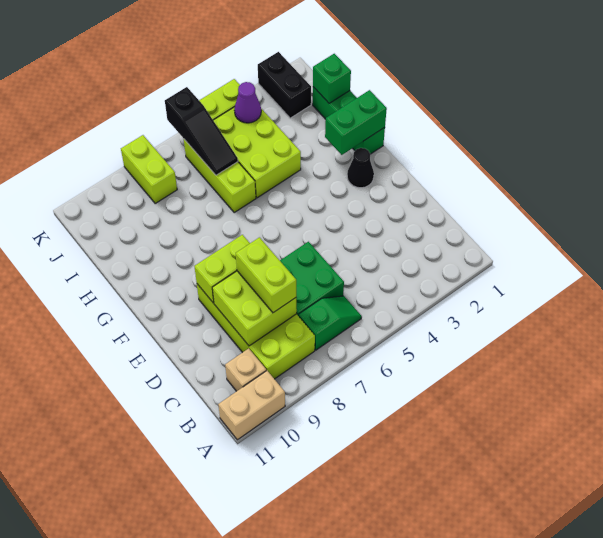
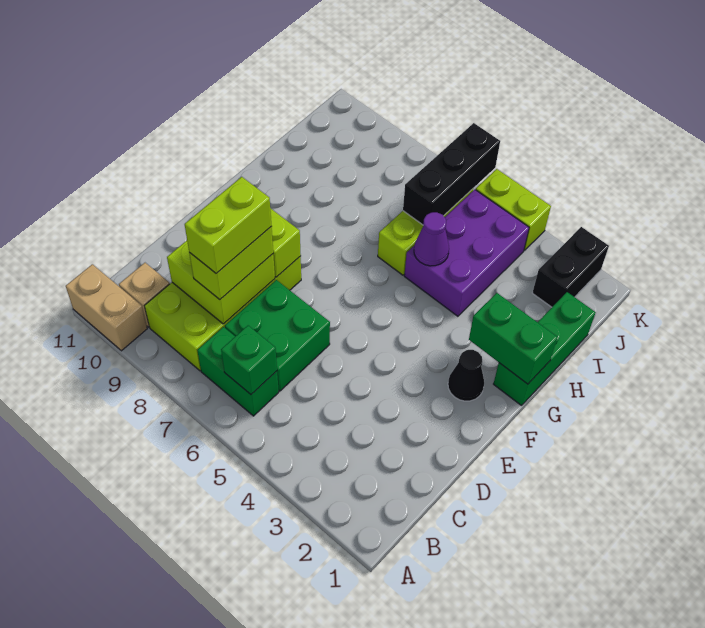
green 1x2 slope [299,296,362,350] -> green 1x2 brick [197,327,279,416]
lime 2x3 brick [213,107,301,198] -> purple 2x3 brick [404,189,529,316]
green 1x1 brick [313,54,351,103] -> green 1x1 brick moved to [221,325,277,394]
black 1x3 slope [165,87,238,175] -> black 1x3 brick [403,123,500,225]
purple 1x1 cone [234,82,261,123] -> purple 1x1 cone moved to [414,212,449,266]
lime 1x2 brick [121,135,177,203] -> lime 1x2 brick moved to [185,177,271,273]

